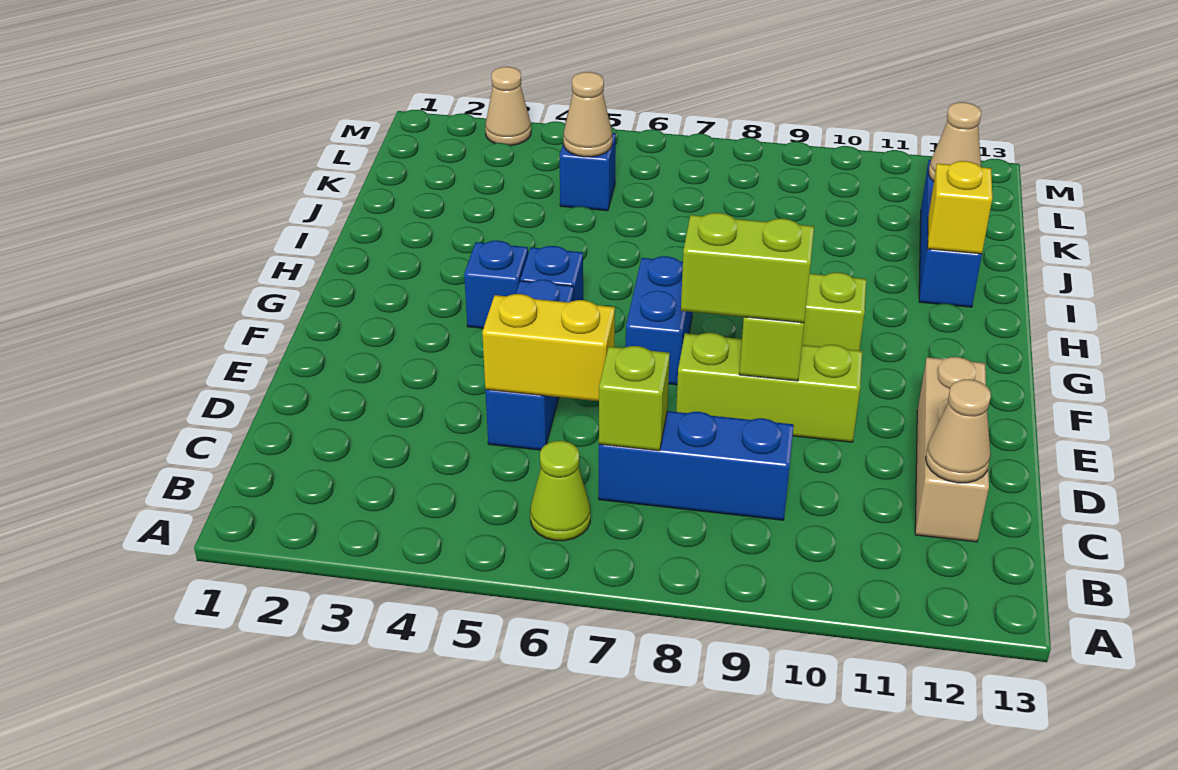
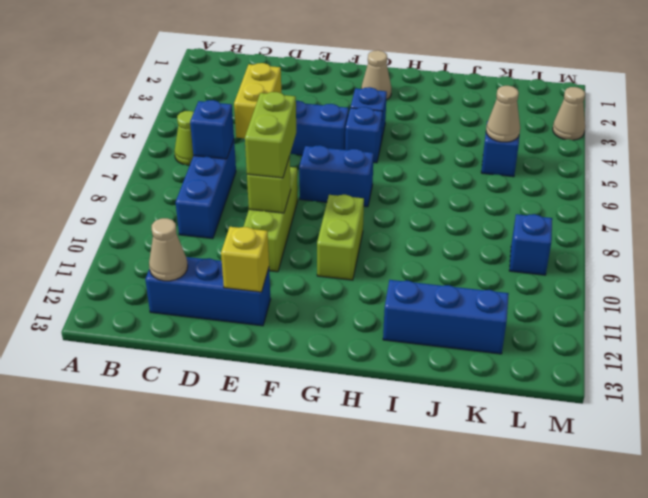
lime 1x1 brick [599,346,670,451] -> blue 1x1 brick [190,100,234,159]
tan 1x3 brick [915,357,989,542] -> blue 1x3 brick [145,257,271,326]
yellow 1x1 brick [928,161,992,254] -> yellow 1x1 brick moved to [221,227,269,292]
tan 1x1 cone [929,102,981,181] -> tan 1x1 cone moved to [361,50,391,100]
none -> blue 1x1 brick [509,214,552,275]

